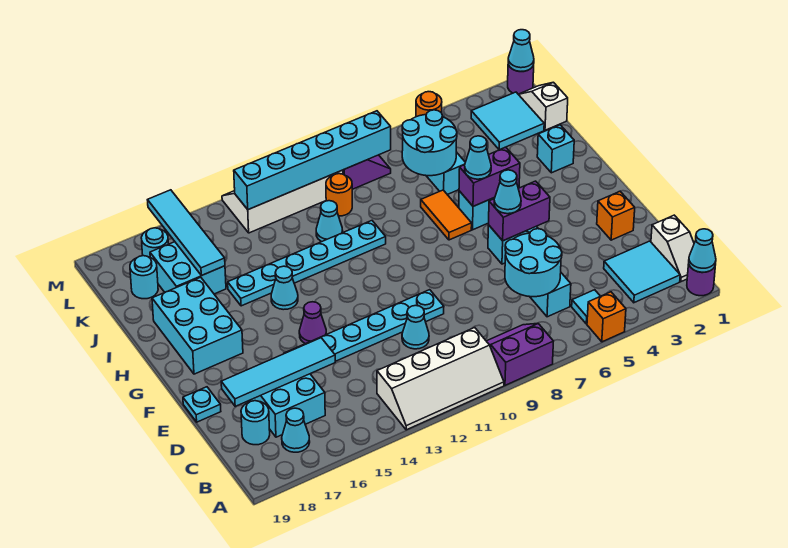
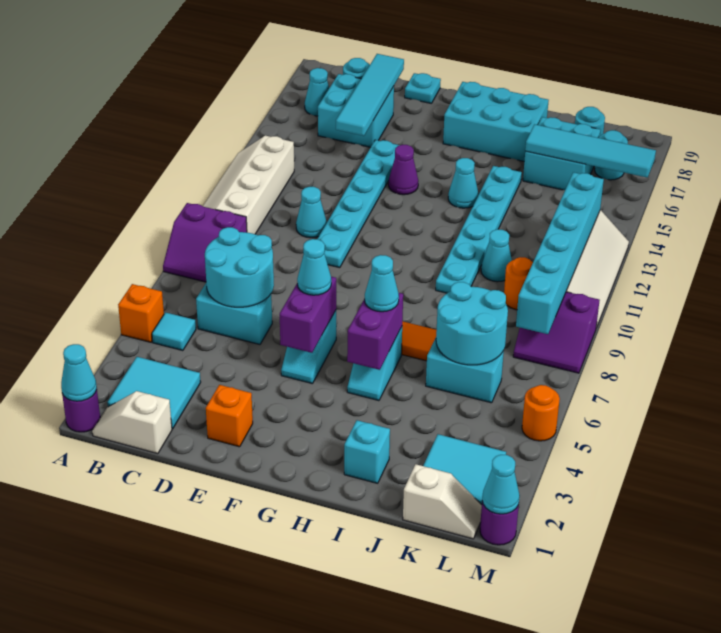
purple 2x2 slope [487,324,554,385] -> purple 2x2 slope turned to [163,203,247,282]

